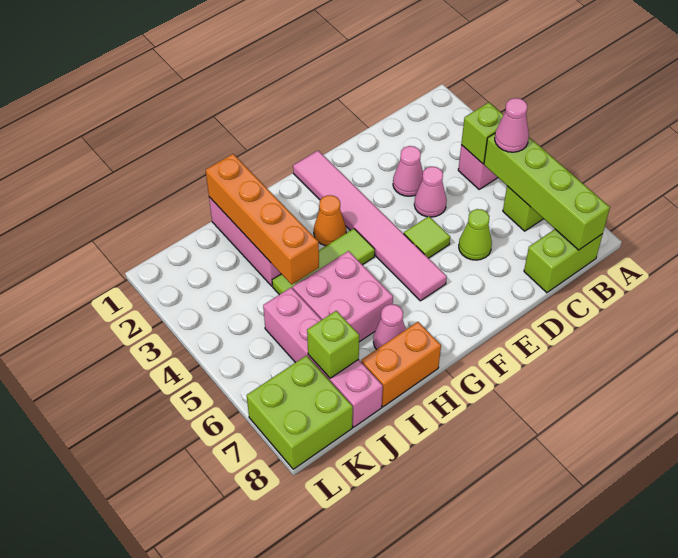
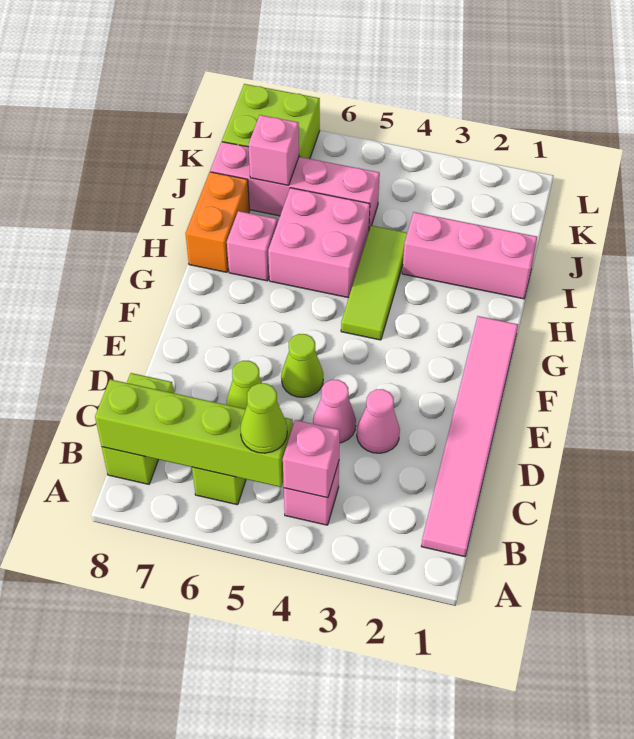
lime 1x1 brick [461,103,503,164] -> pink 1x1 brick [283,420,340,498]
pink 1x1 cone [495,98,529,152] -> lime 1x1 cone [240,383,287,453]
lime 1x1 tile [404,216,450,258] -> lime 1x1 cone [281,334,323,397]
pink 1x6 tile [293,151,447,301] -> pink 1x6 tile turned to [421,316,518,557]
orange 1x1 cone [314,195,346,246] -> none
pink 1x1 cone [373,304,406,350] -> pink 1x1 brick [227,211,277,281]
orange 1x4 brick [206,154,319,284] -> none
lime 1x1 brick [307,311,359,378] -> pink 1x1 brick [248,115,299,185]

